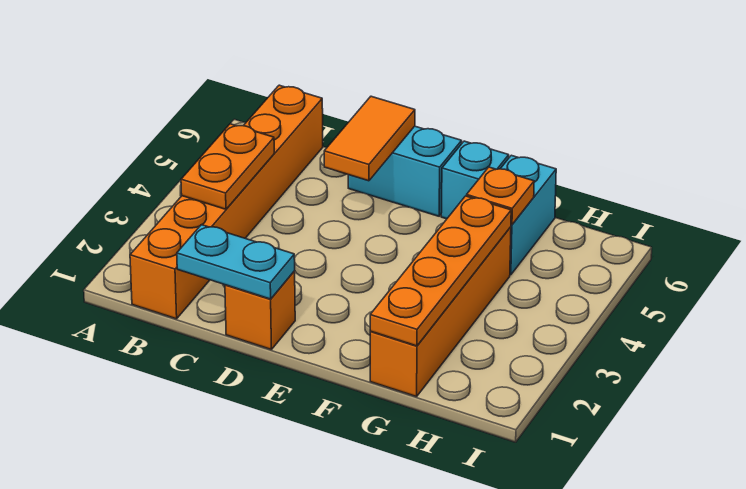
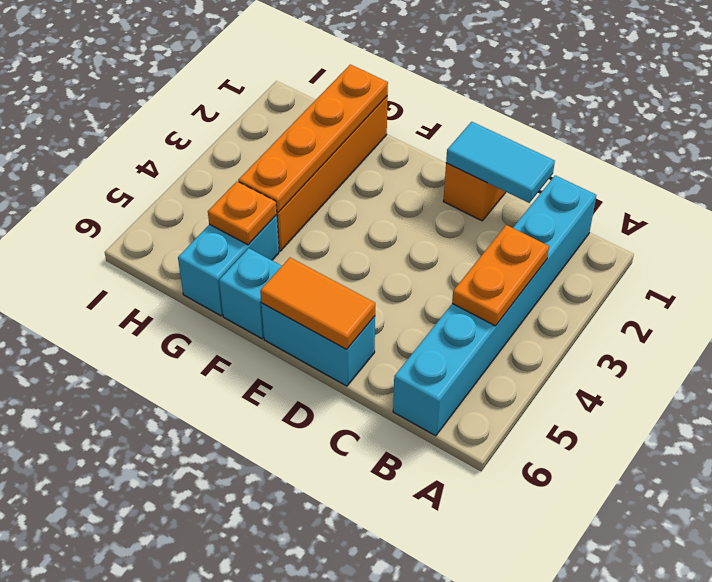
orange 1x6 brick [130,85,323,319] -> cyan 1x6 brick [393,175,596,436]
cyan 1x2 plate [177,225,295,299] -> cyan 1x2 tile [446,122,555,203]
orange 1x2 tile [324,96,415,181] -> orange 1x2 tile turned to [260,258,375,349]

